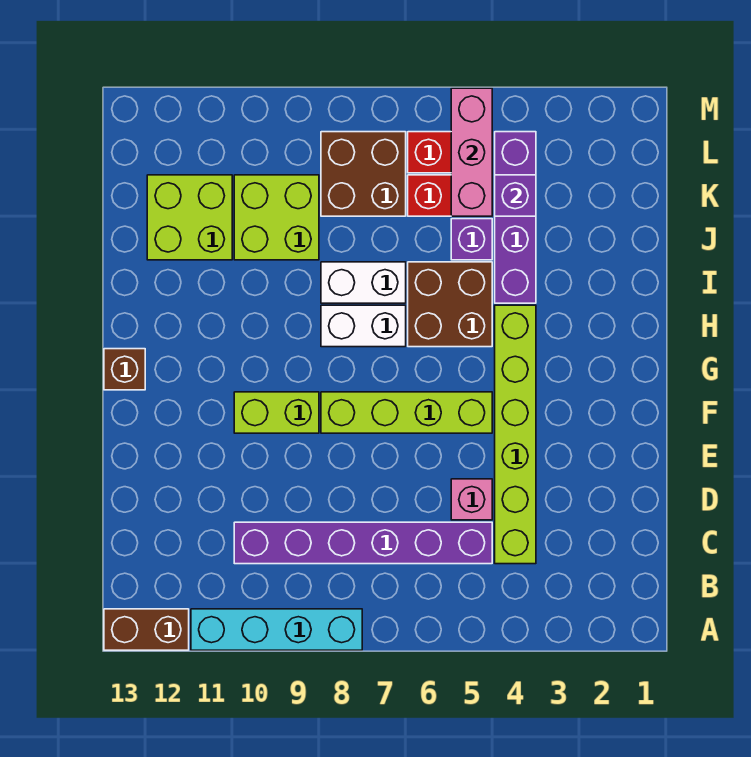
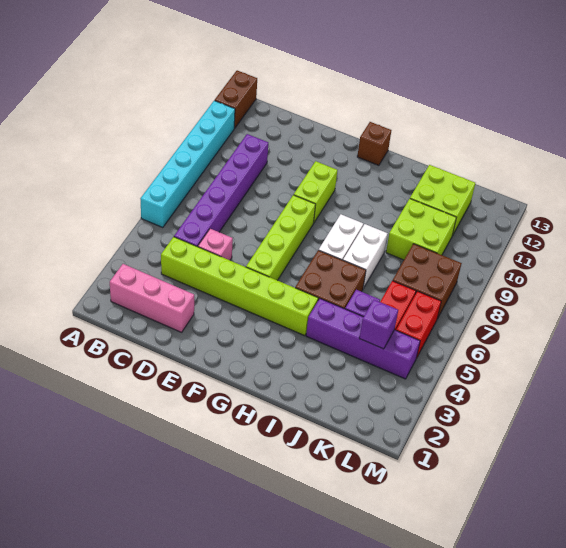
cyan 1x4 brick [191,609,362,650] -> cyan 1x6 brick [140,101,235,228]
pink 1x3 brick [451,88,492,216] -> pink 1x3 brick moved to [110,264,194,332]

